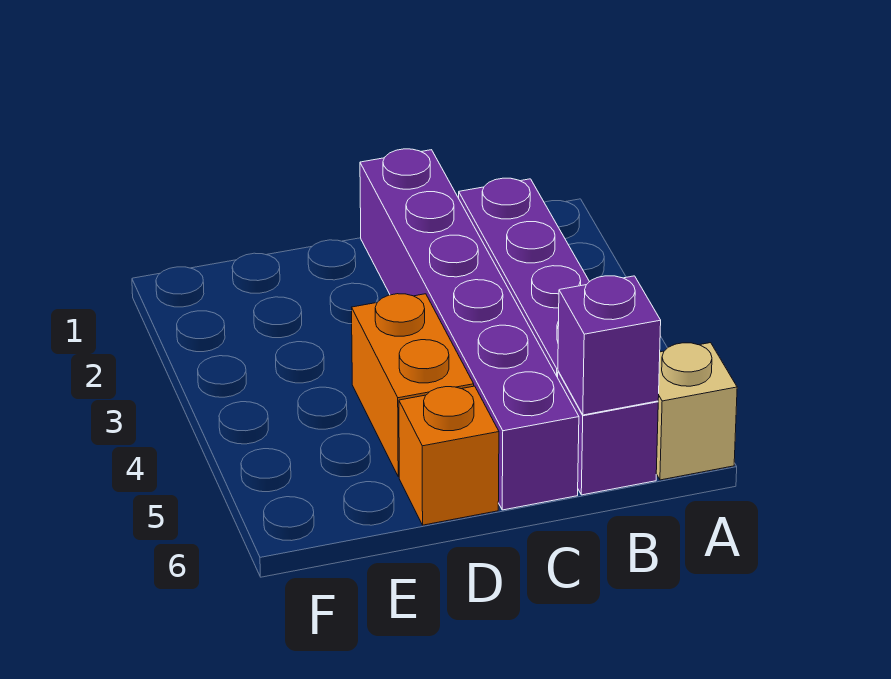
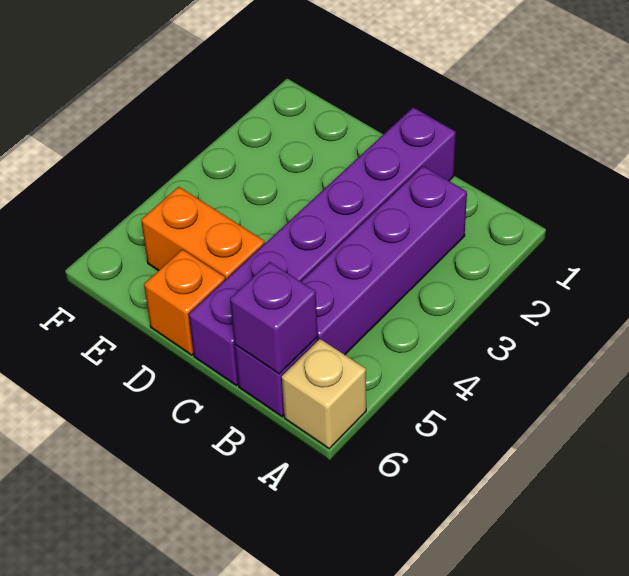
orange 1x2 brick [352,294,474,477] -> orange 1x2 brick turned to [141,187,265,280]

